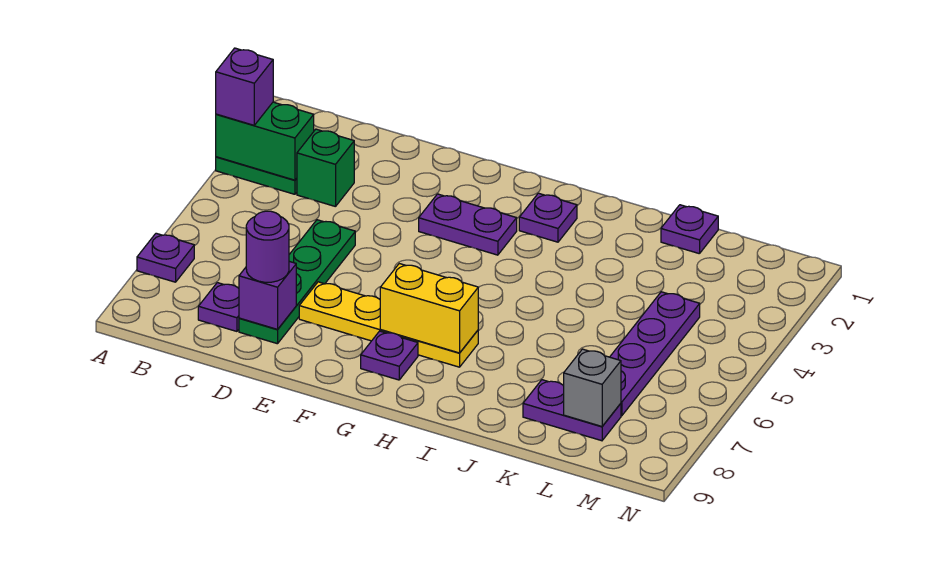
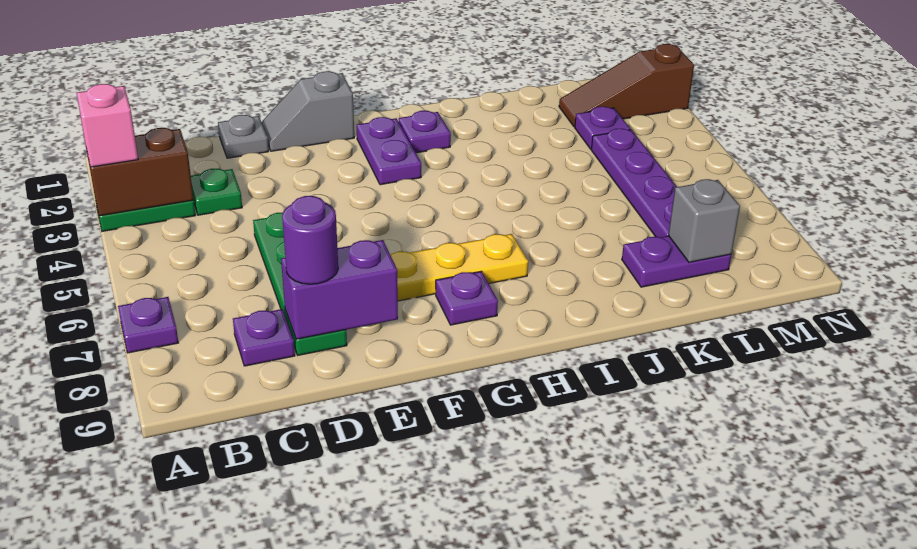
green 1x2 brick [216,102,314,180] -> brown 1x2 brick [87,128,194,216]
purple 1x1 brick [216,48,273,125] -> pink 1x1 brick [77,84,138,167]
green 1x1 brick [297,129,354,207] -> green 1x1 plate [191,169,242,215]
none -> grey 1x1 plate [218,115,269,158]
purple 1x1 brick [239,261,296,329] -> purple 1x2 brick [281,240,398,339]
none -> grey 1x2 slope [262,71,354,151]
purple 1x2 plate [419,194,517,255] -> purple 1x2 plate turned to [357,117,421,185]
yellow 1x2 brick [380,264,478,353] -> none
purple 1x1 plate [661,205,718,254] -> purple 1x1 plate moved to [575,107,630,149]
none -> brown 1x3 slope [559,44,694,127]

